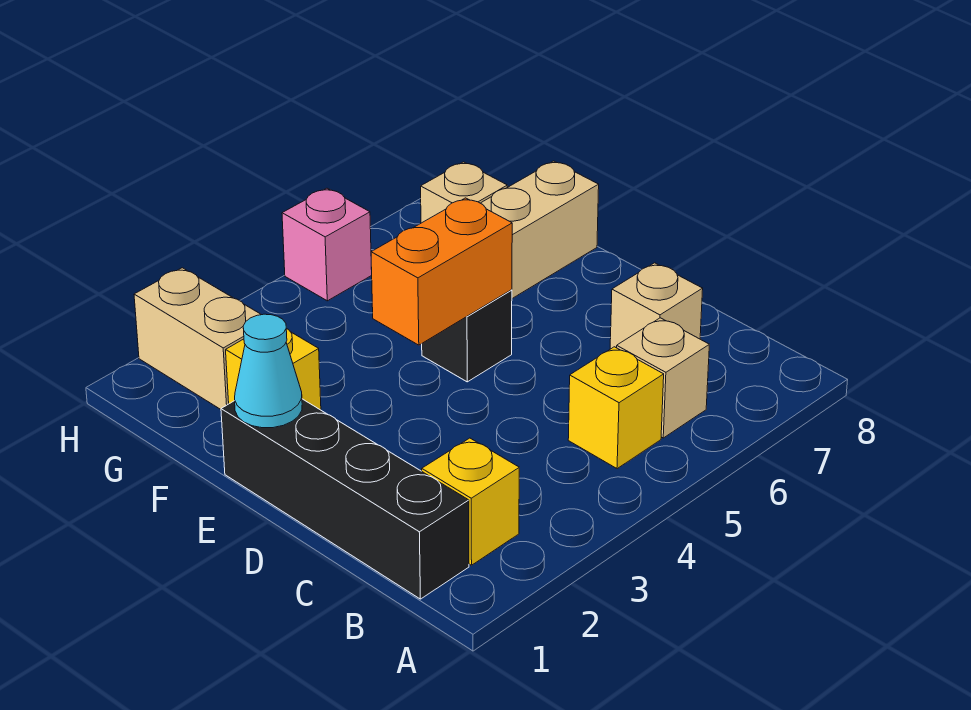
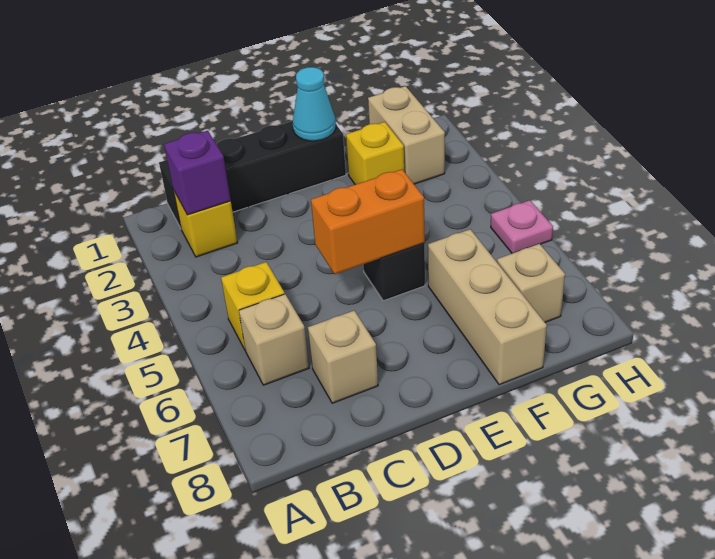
none -> purple 1x1 brick [164,131,231,215]
orange 1x2 brick [371,198,512,345] -> orange 1x2 brick turned to [311,169,425,274]
tan 1x2 brick [134,268,261,409] -> tan 1x2 brick turned to [368,86,445,184]
pink 1x1 brick [282,188,372,301] -> pink 1x1 plate [491,200,553,253]

